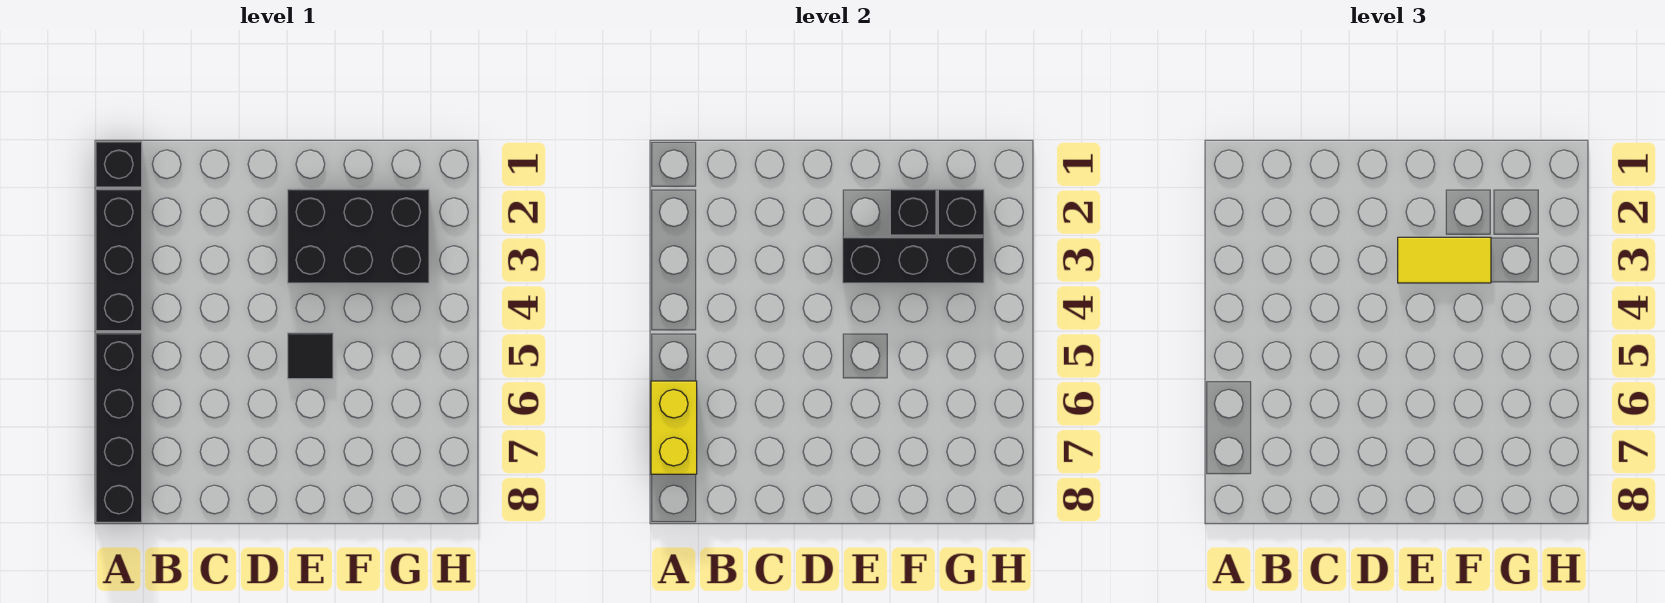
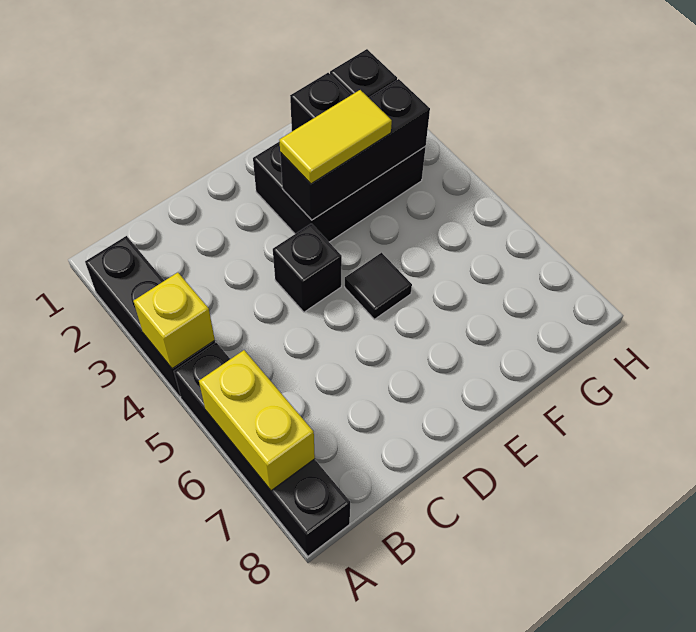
black 1x1 brick [96,142,142,187] -> black 1x1 brick moved to [273,224,342,312]
none -> yellow 1x1 brick [133,272,215,369]

